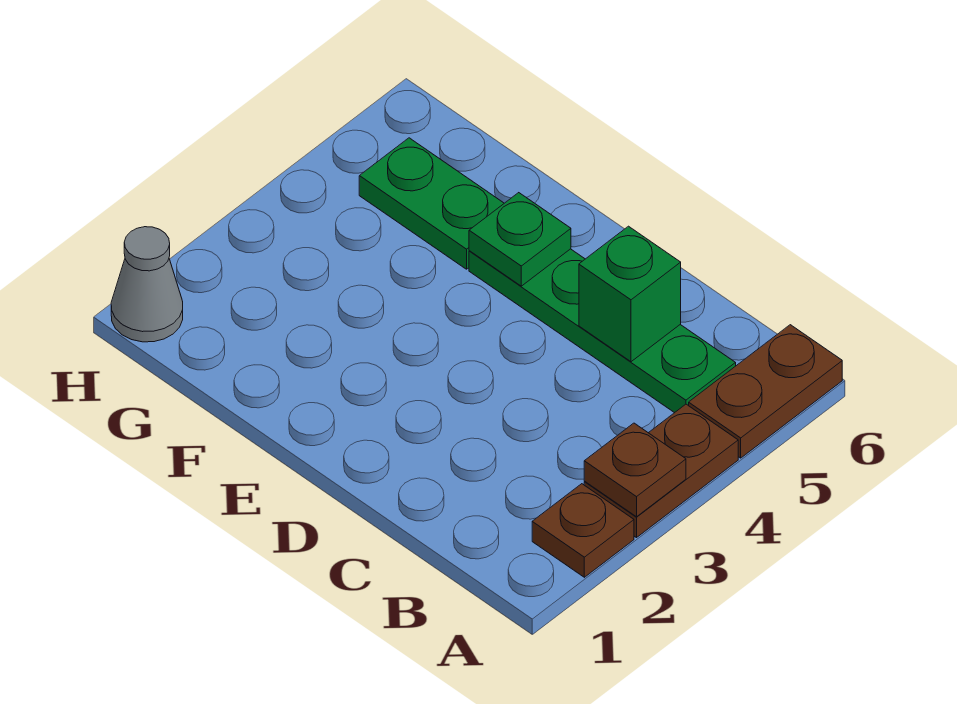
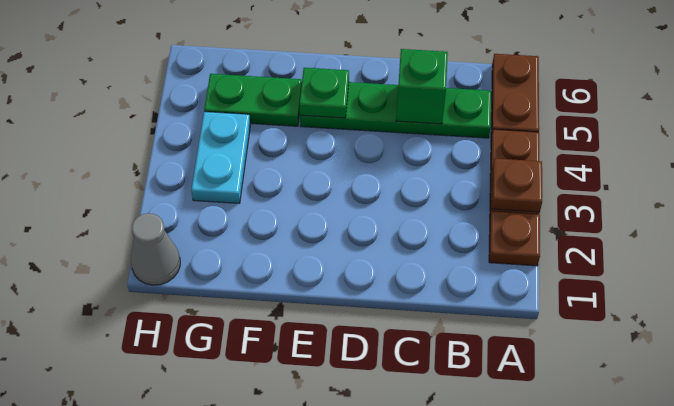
none -> cyan 1x2 plate [191,112,250,203]

